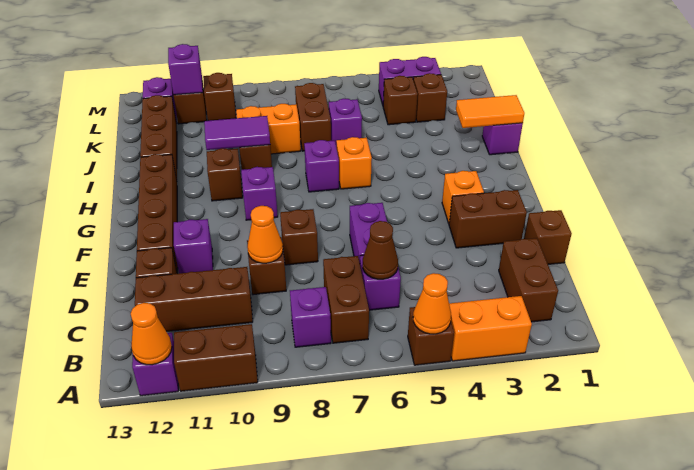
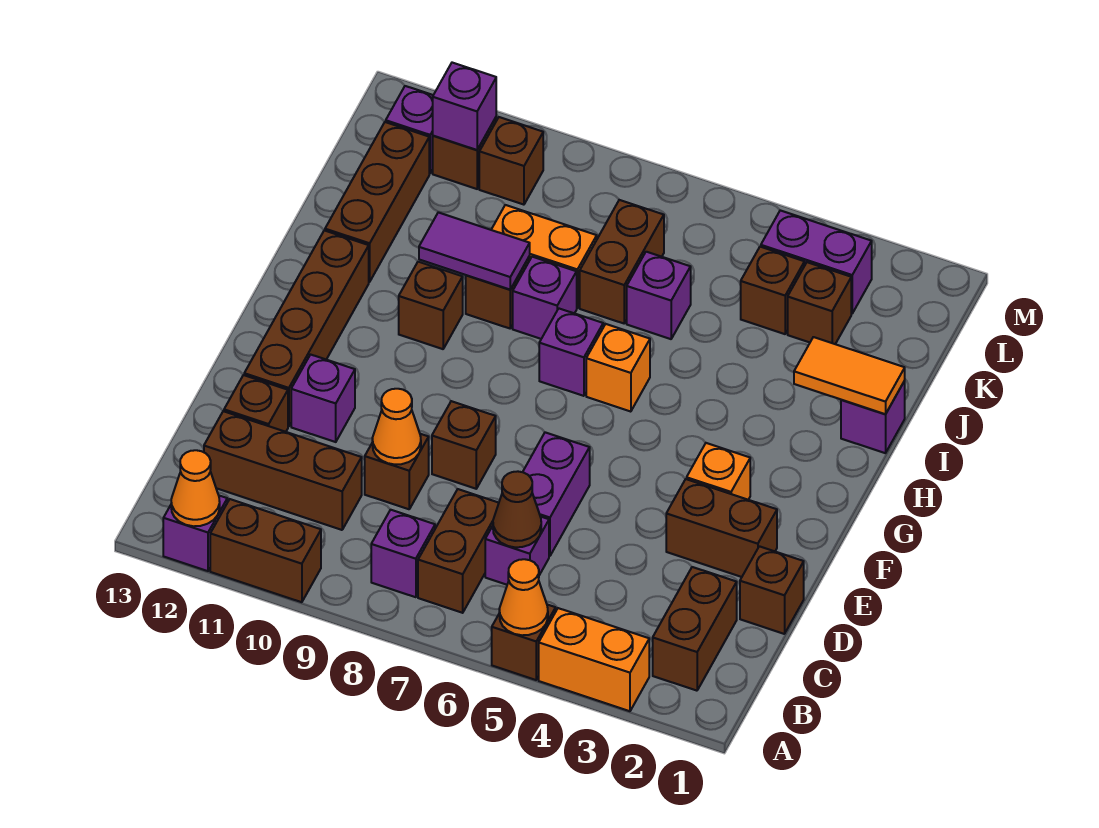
purple 1x1 brick [241,167,278,220] -> purple 1x1 brick moved to [513,257,577,339]

